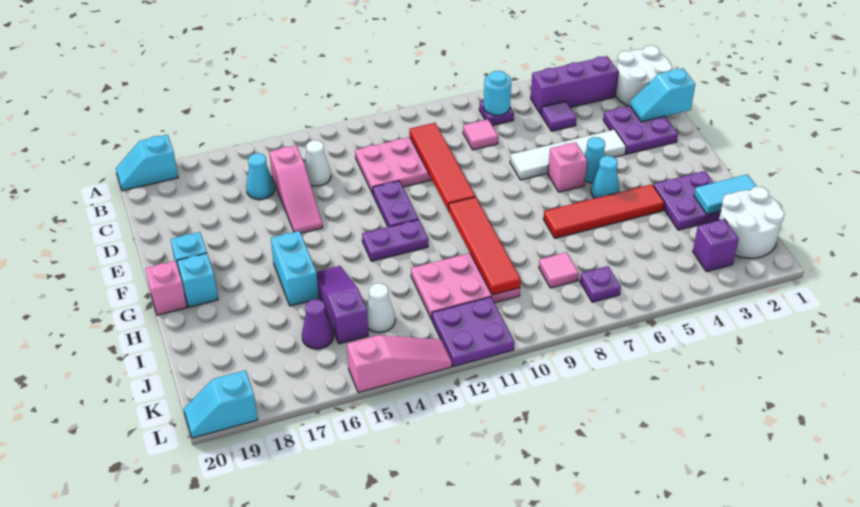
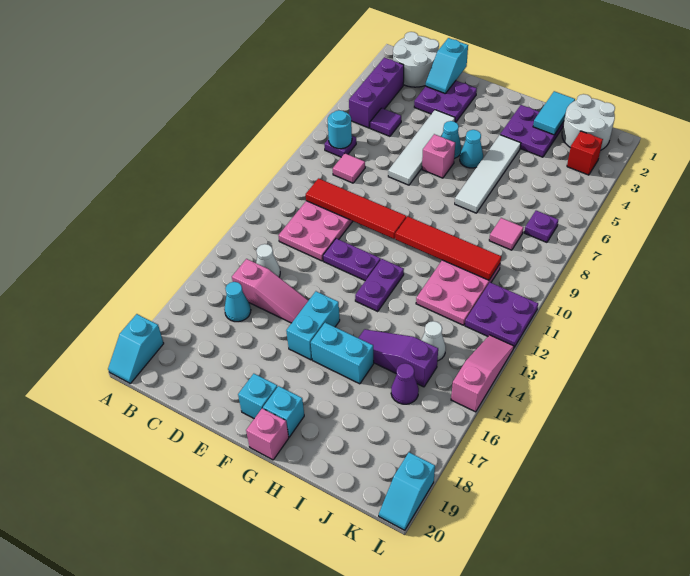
none -> cyan 1x2 brick [286,291,340,360]
red 1x4 tile [543,184,665,238] -> white 1x4 tile [455,135,521,213]
purple 1x1 brick [693,219,739,272] -> red 1x1 brick [567,131,603,175]

